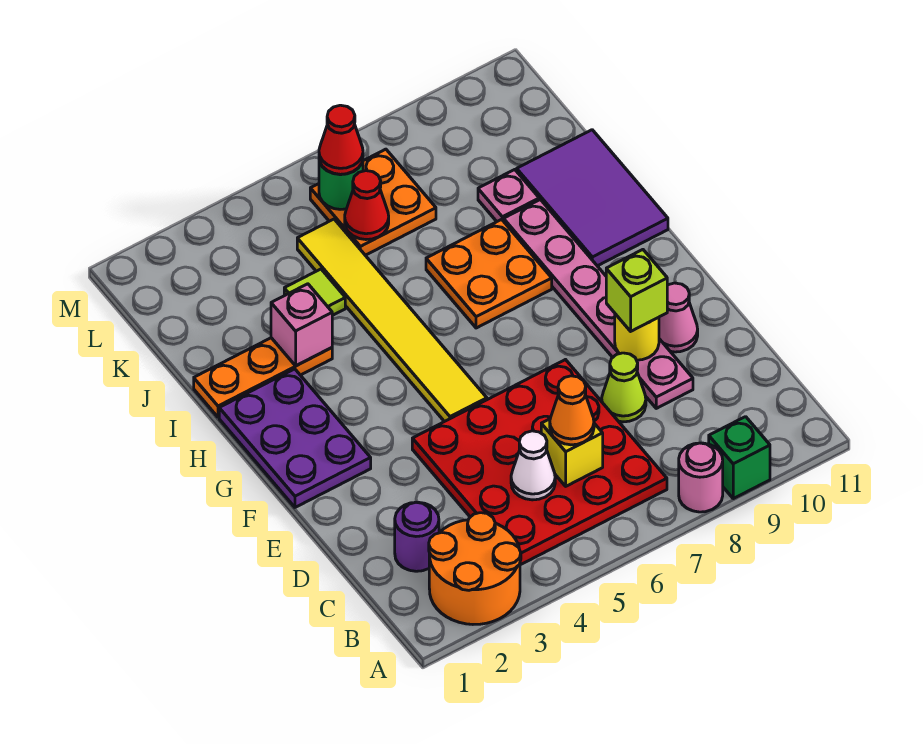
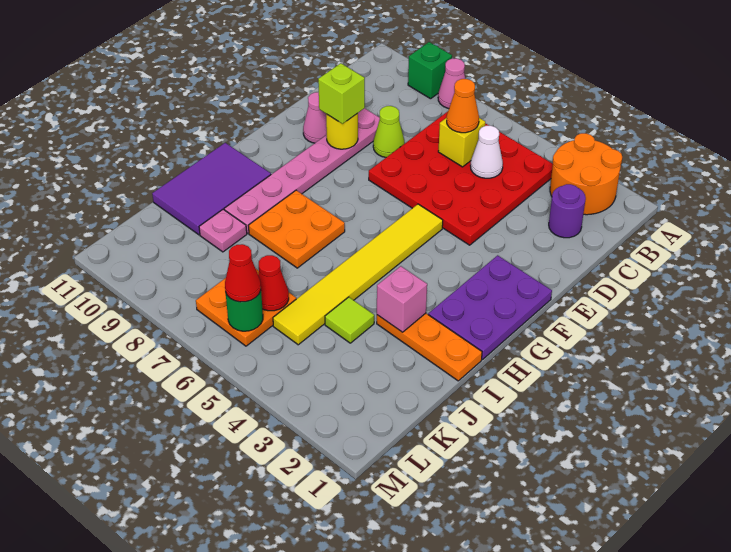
pink 1x1 round brick [679,443,723,512] -> pink 1x1 cone [438,58,465,108]

